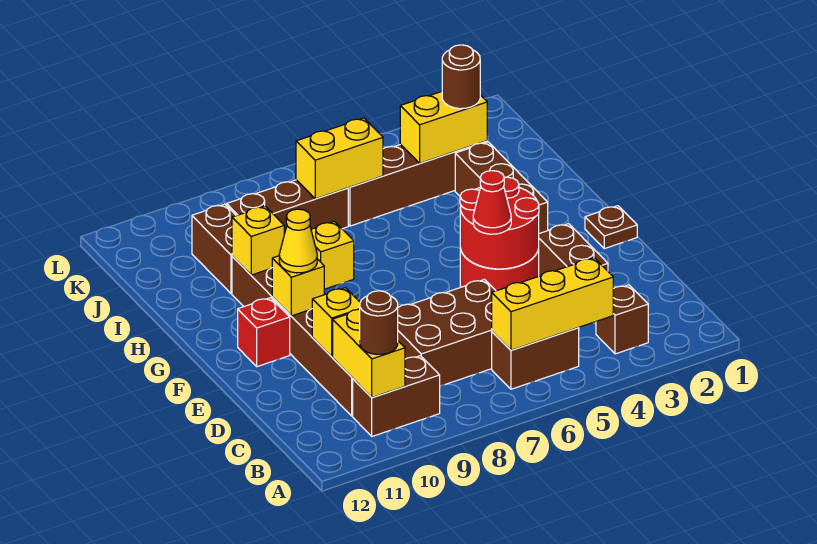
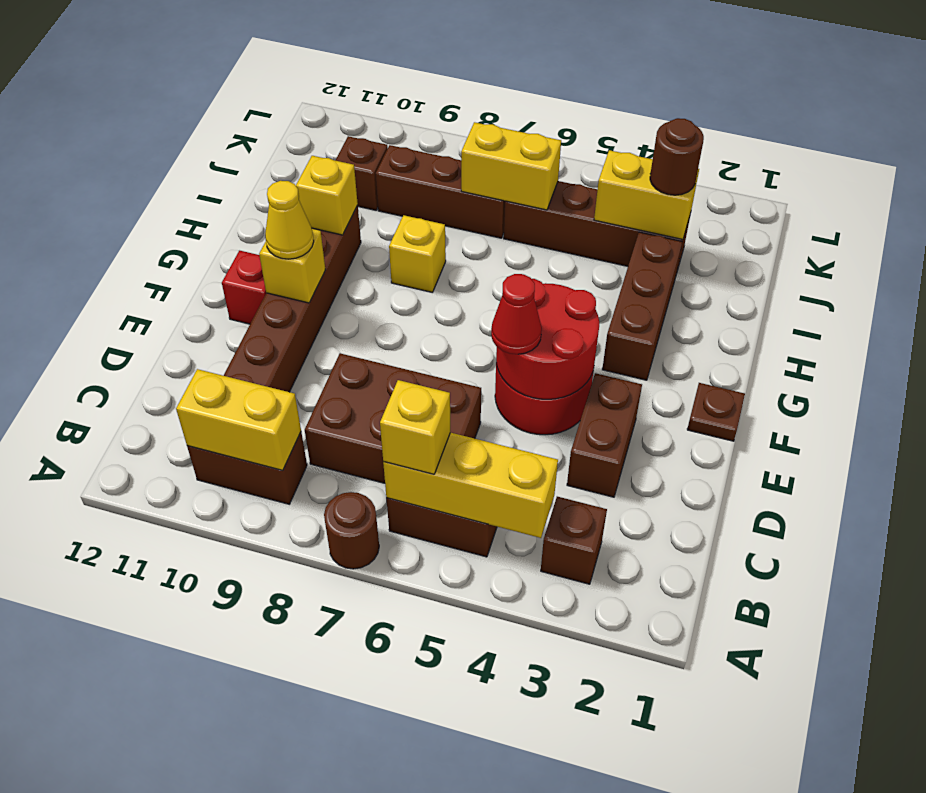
yellow 1x2 brick [333,309,405,397] -> yellow 1x2 brick turned to [176,369,301,470]
brown 1x1 round brick [360,291,398,354] -> brown 1x1 round brick moved to [324,492,379,569]
yellow 1x1 brick [312,288,360,357] -> yellow 1x1 brick moved to [380,380,451,474]
brown 1x2 brick [192,204,236,294] -> brown 1x1 brick [335,136,388,210]

